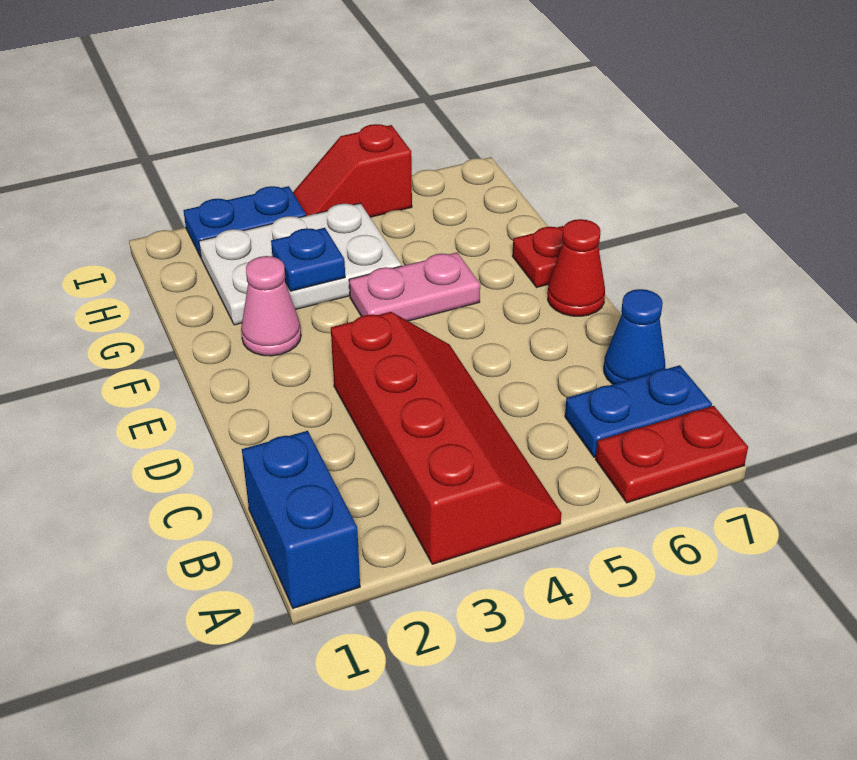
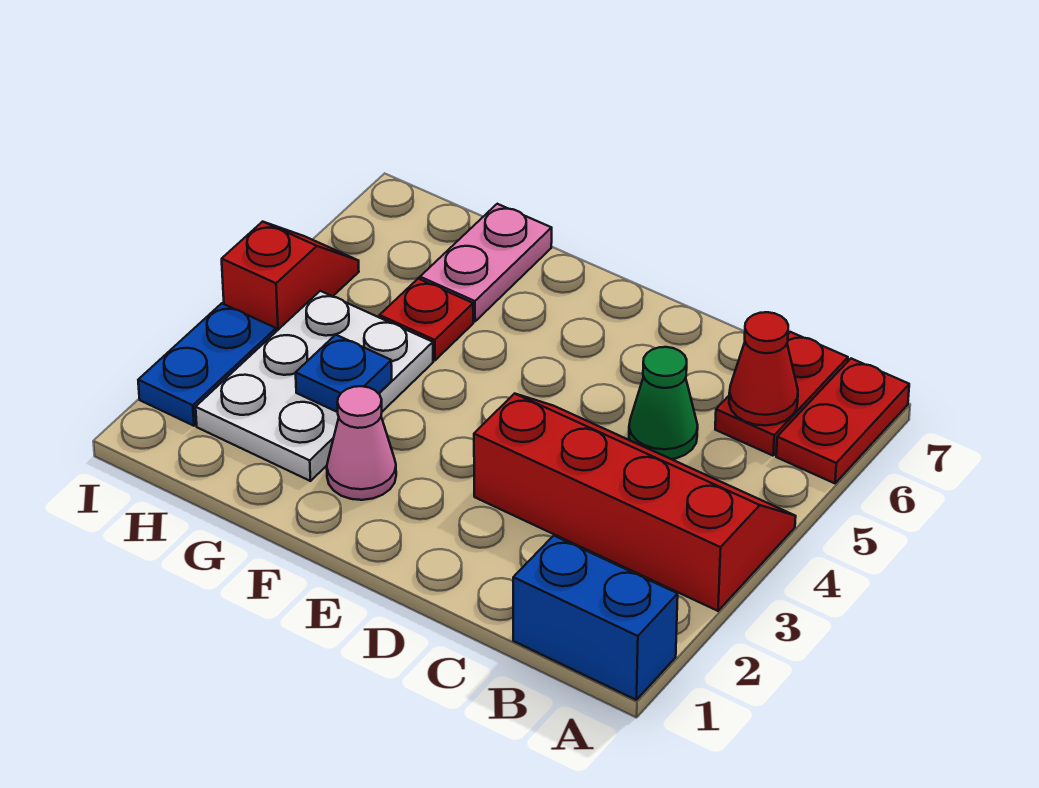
blue 1x2 plate [565,365,712,457] -> red 1x2 plate [715,332,848,456]
none -> green 1x1 cone [629,347,698,459]
blue 1x1 cone [604,289,665,384] -> none
red 1x1 cone [548,219,605,316] -> red 1x1 cone moved to [729,312,798,426]
pink 1x2 plate [349,252,480,321] -> pink 1x2 plate moved to [420,204,552,321]
red 1x1 plate [512,226,564,288] -> red 1x1 plate moved to [380,279,473,360]
red 1x2 slope [293,124,412,217] -> red 1x2 slope turned to [222,222,359,331]

